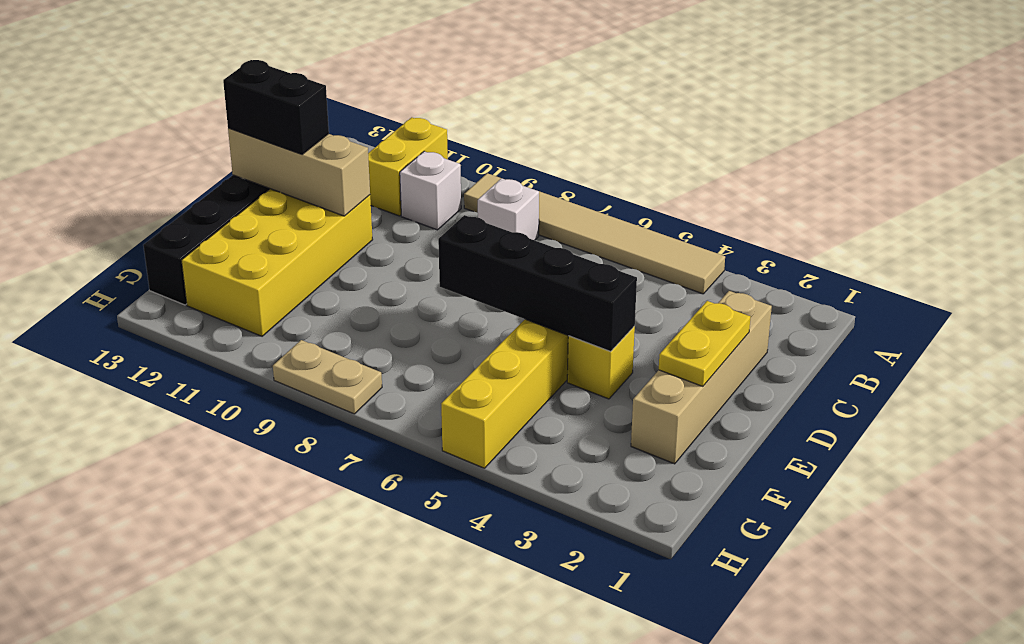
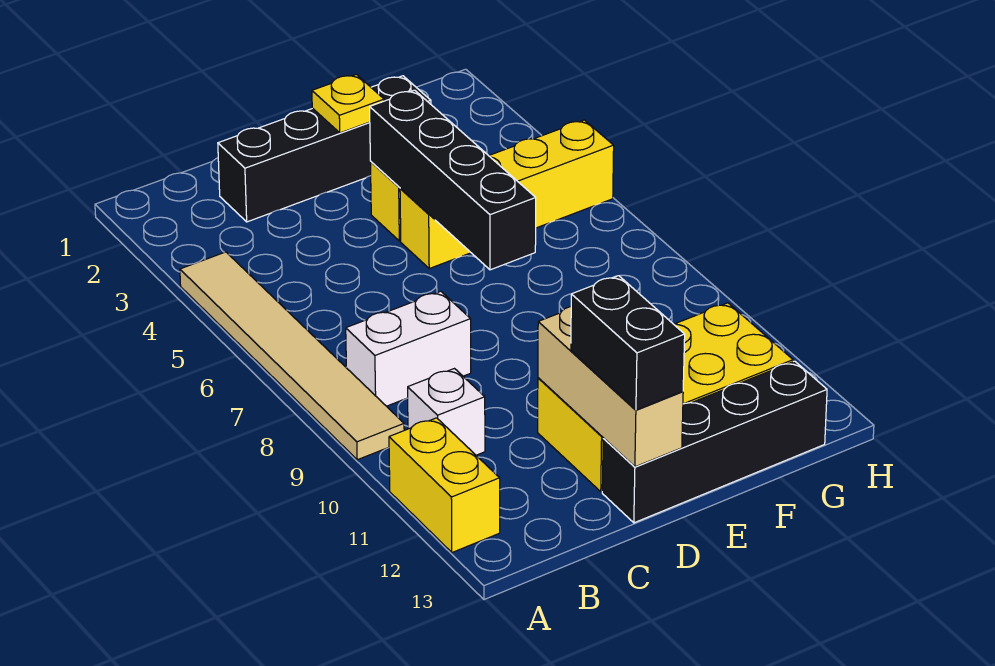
yellow 1x2 brick [368,117,448,216] -> yellow 1x2 brick turned to [389,418,500,552]
white 1x1 brick [478,178,539,240] -> white 1x2 brick [346,291,471,406]
tan 1x4 brick [631,291,772,464] -> black 1x4 brick [218,76,431,222]
yellow 1x2 plate [659,301,751,386] -> yellow 1x1 plate [312,74,384,133]
tan 1x2 plate [273,340,382,414] -> none

